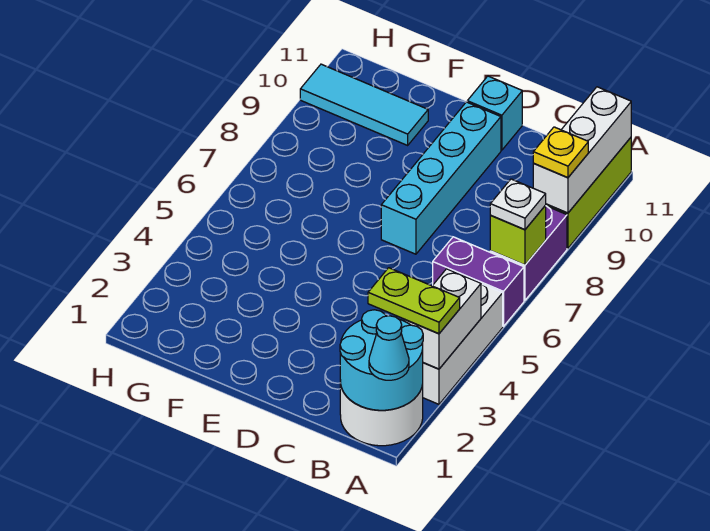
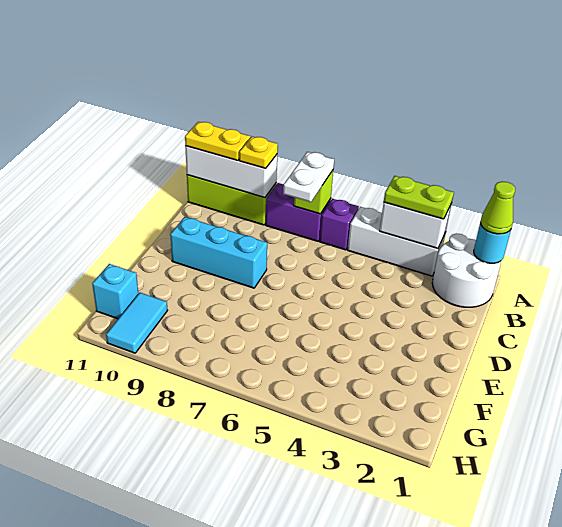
cyan 2x2 round brick [340,310,423,410] -> cyan 1x1 round brick [474,223,511,263]
cyan 1x1 cone [369,316,409,380] -> lime 1x1 cone [480,182,515,234]
lime 1x2 plate [368,268,460,334] -> lime 1x2 plate turned to [384,176,454,219]
purple 1x2 brick [433,237,524,326] -> purple 1x1 brick [320,199,359,250]
white 1x1 plate [490,179,546,230] -> white 1x2 plate [283,152,334,202]
none -> yellow 1x2 plate [185,122,250,161]
cyan 1x4 brick [381,102,501,254] -> cyan 1x3 brick [170,217,267,288]
cyan 1x1 brick [467,76,522,150] -> cyan 1x1 brick moved to [92,264,138,319]
cyan 1x3 tile [300,64,428,145] -> cyan 1x2 tile [106,293,168,353]

